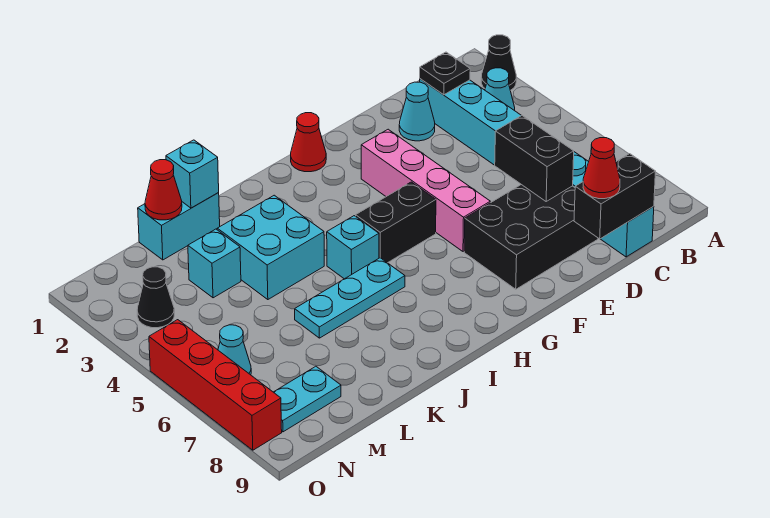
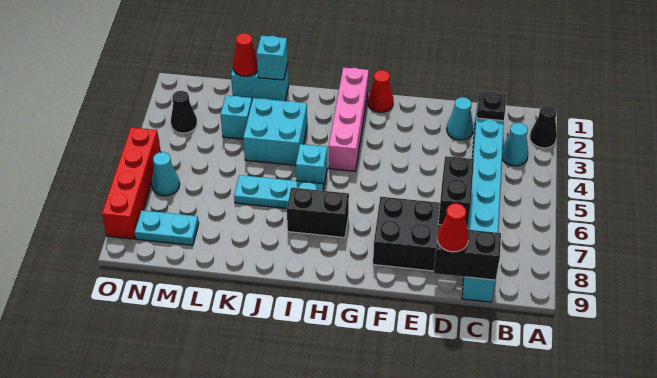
pink 1x4 brick [361,129,490,252] -> pink 1x4 brick moved to [329,67,369,171]
black 1x2 brick [356,182,436,263] -> black 1x2 brick moved to [287,188,349,238]

